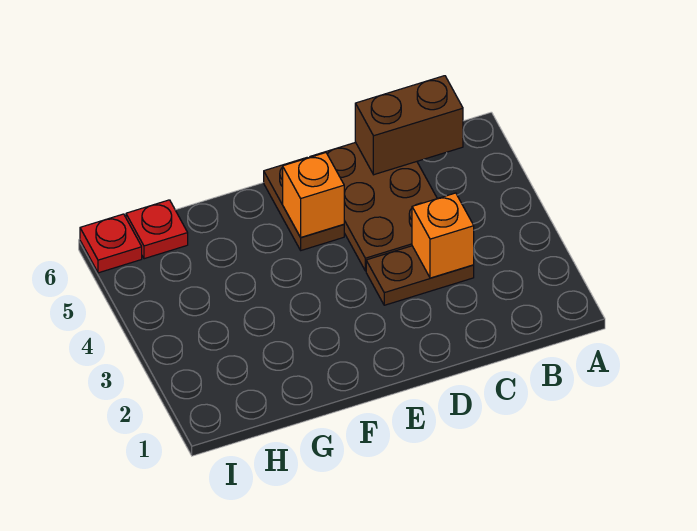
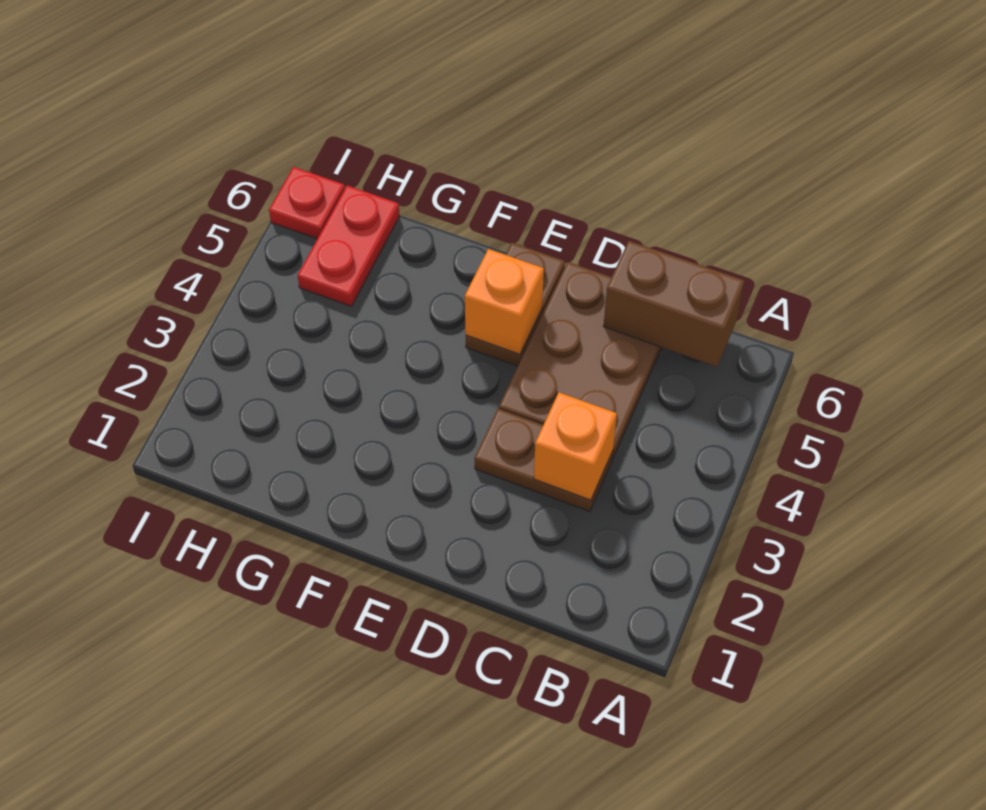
red 1x1 plate [126,200,188,259] -> red 1x2 plate [298,185,399,307]

